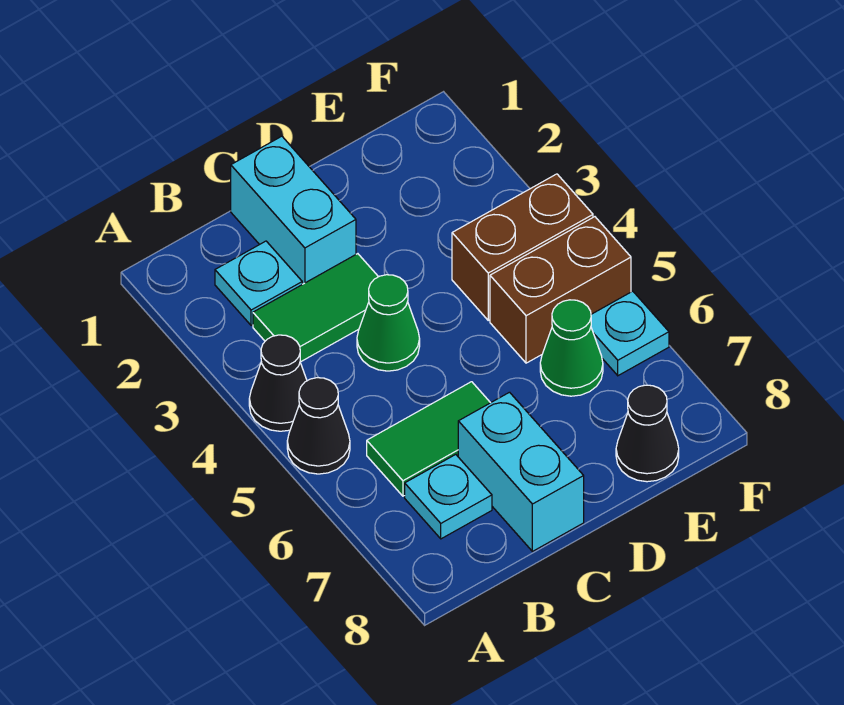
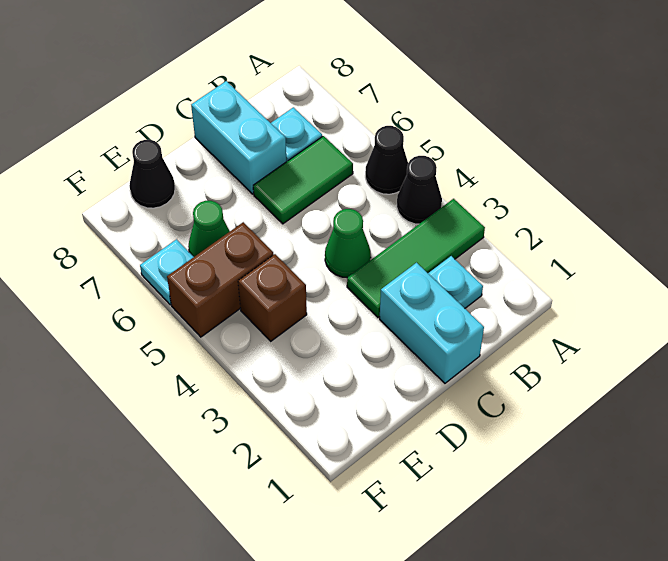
green 1x2 tile [253,254,378,362] -> green 1x3 tile [347,199,485,317]
brown 1x2 brick [452,174,593,320] -> brown 1x1 brick [238,254,307,341]

